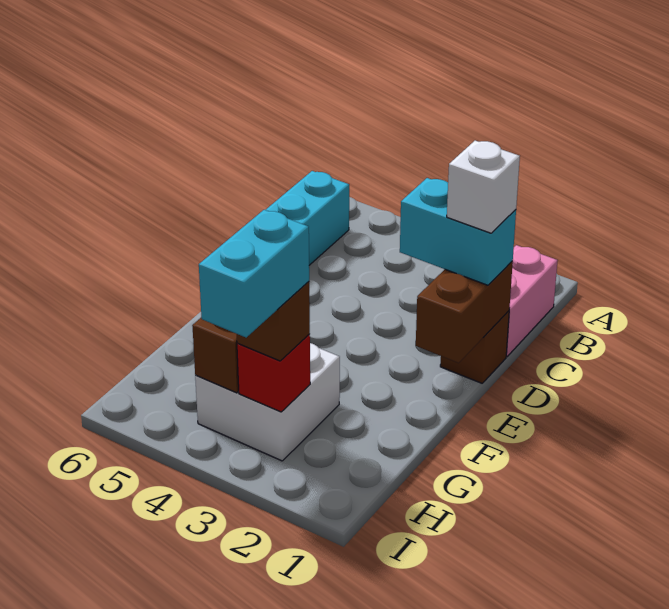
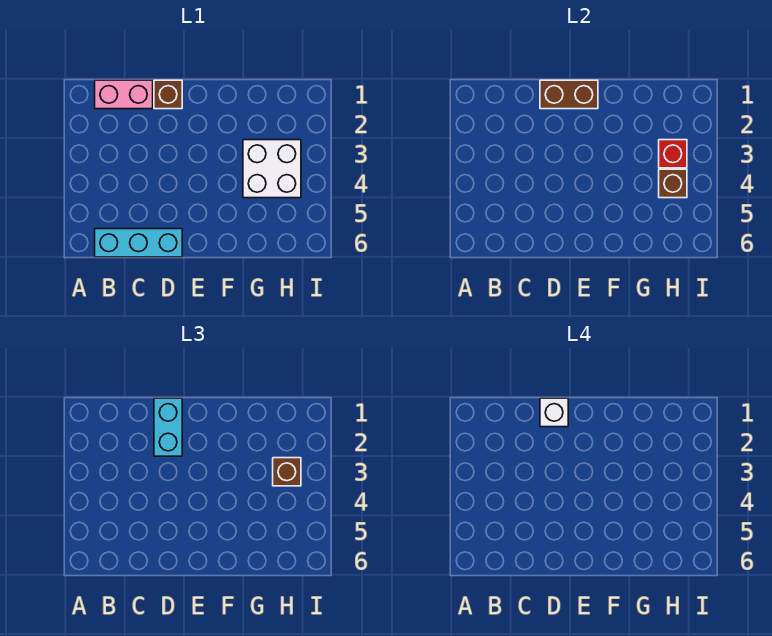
cyan 1x2 brick [199,210,309,337] -> none

